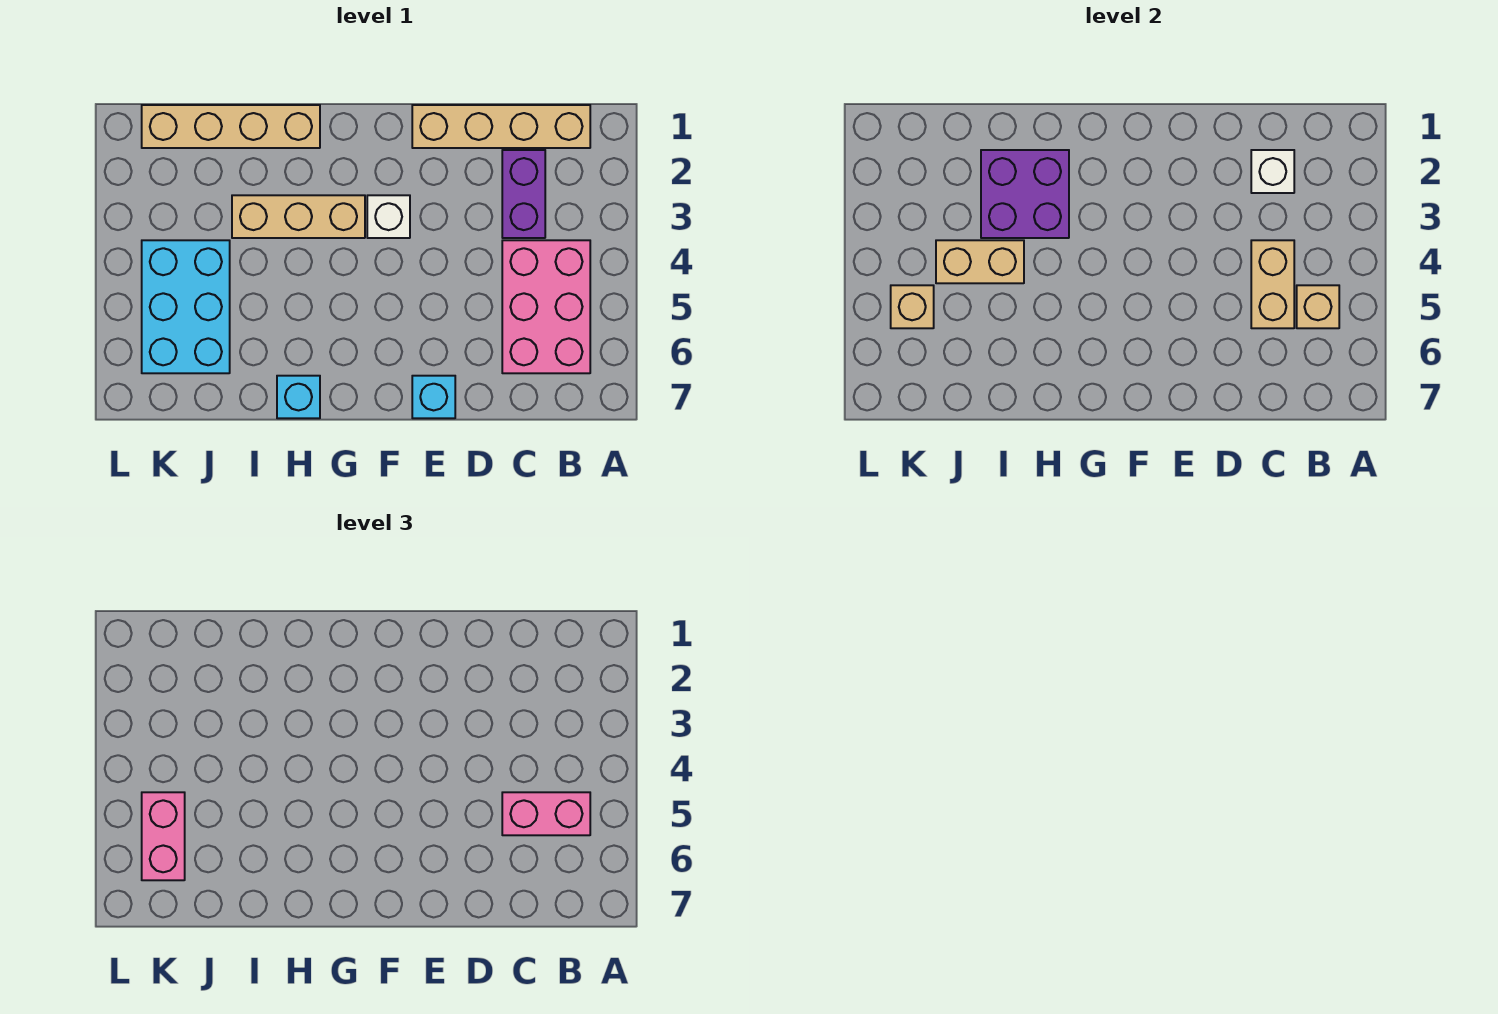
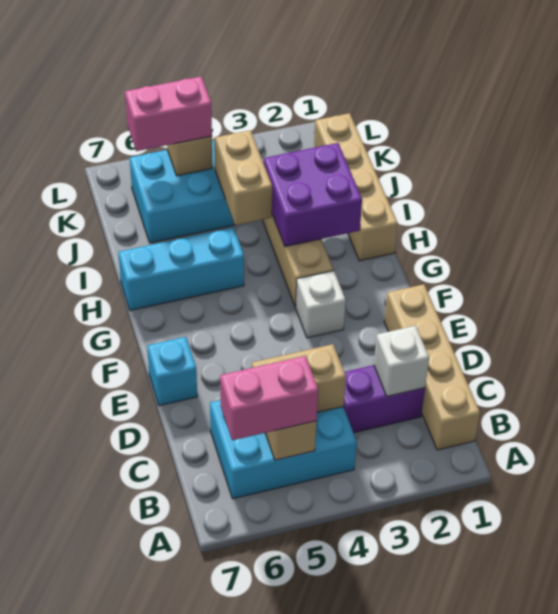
pink 2x3 brick [502,240,590,373] -> cyan 2x3 brick [210,400,357,499]
pink 1x2 brick [502,792,590,835] -> pink 1x2 brick turned to [220,356,318,440]
cyan 1x1 brick [277,376,320,418] -> cyan 1x3 brick [118,228,244,310]

